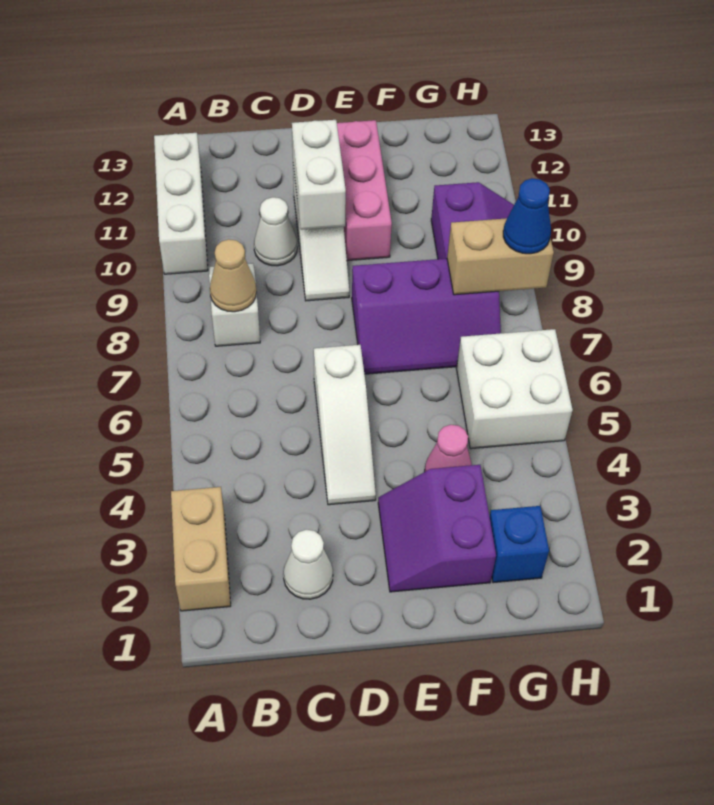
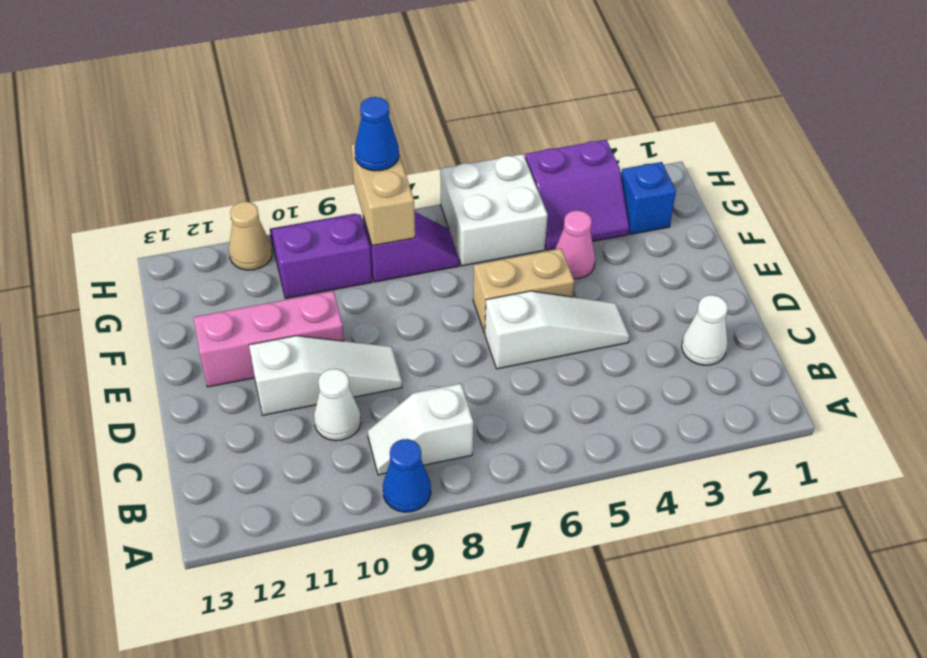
tan 1x2 brick [171,487,231,611] -> tan 1x2 brick moved to [473,249,574,333]
none -> blue 1x1 cone [383,439,431,512]
white 1x3 brick [154,133,208,274] -> none
tan 1x1 cone [210,239,256,312] -> tan 1x1 cone moved to [229,202,272,270]
white 1x2 brick [292,120,346,230] -> none
purple 2x2 slope [378,465,496,592] -> purple 2x2 slope moved to [525,140,629,250]
purple 2x3 slope [352,259,501,374] -> purple 1x2 slope [363,212,459,282]

